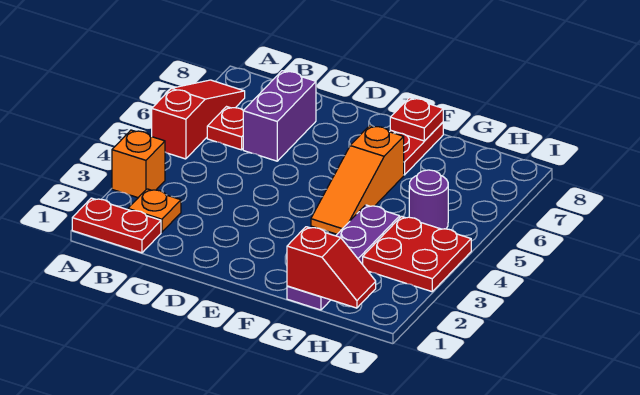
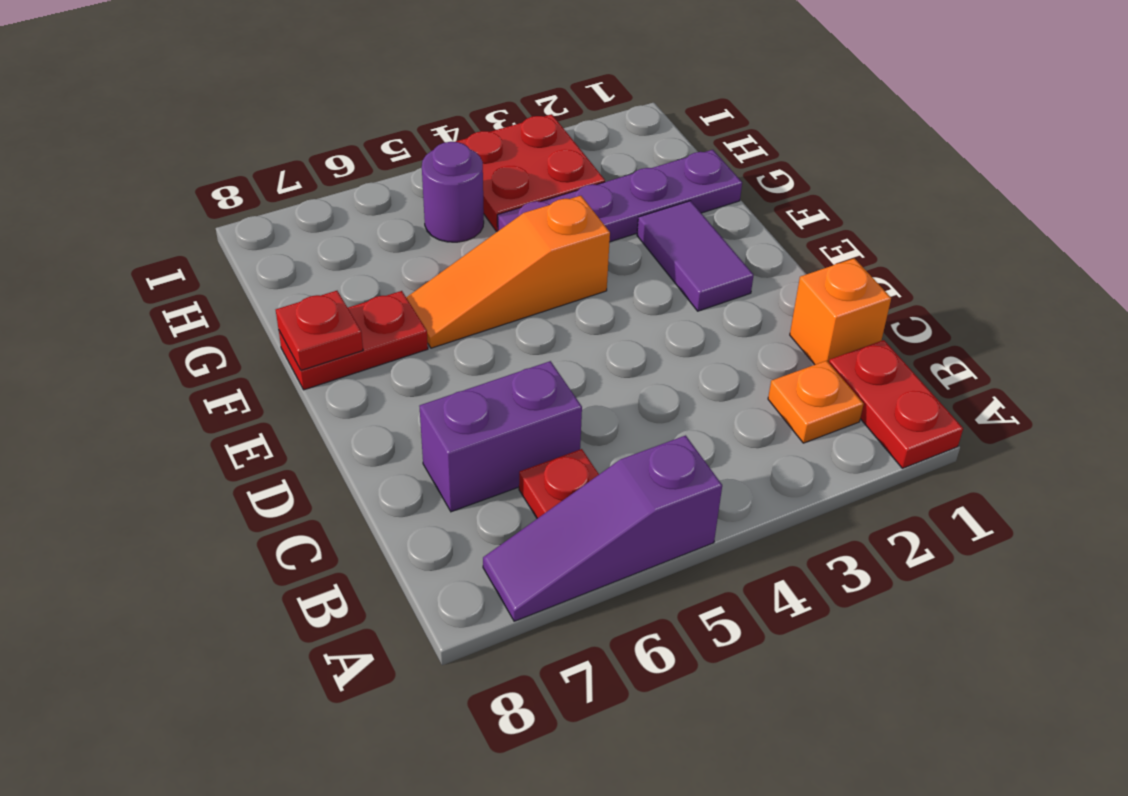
orange 1x1 brick [112,130,165,198] -> orange 1x1 brick moved to [790,258,891,365]
red 1x3 slope [152,80,245,159] -> purple 1x3 slope [483,436,722,621]
none -> purple 1x2 tile [637,201,754,311]
orange 1x3 slope [311,126,404,234] -> orange 1x3 slope turned to [406,196,610,348]
red 1x2 slope [287,227,376,308] -> none

